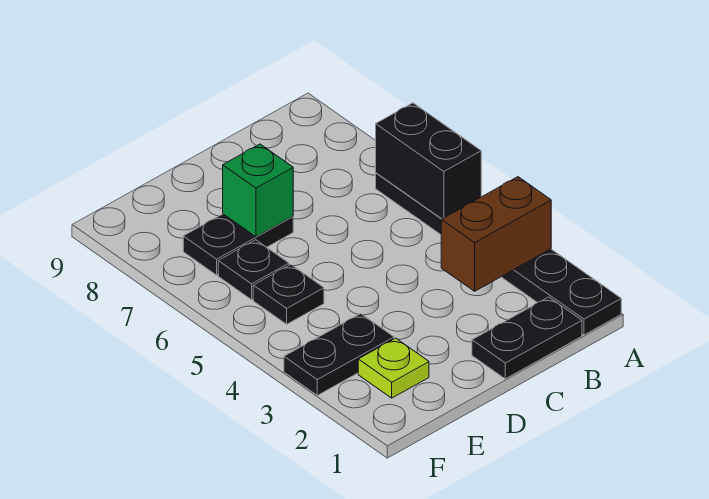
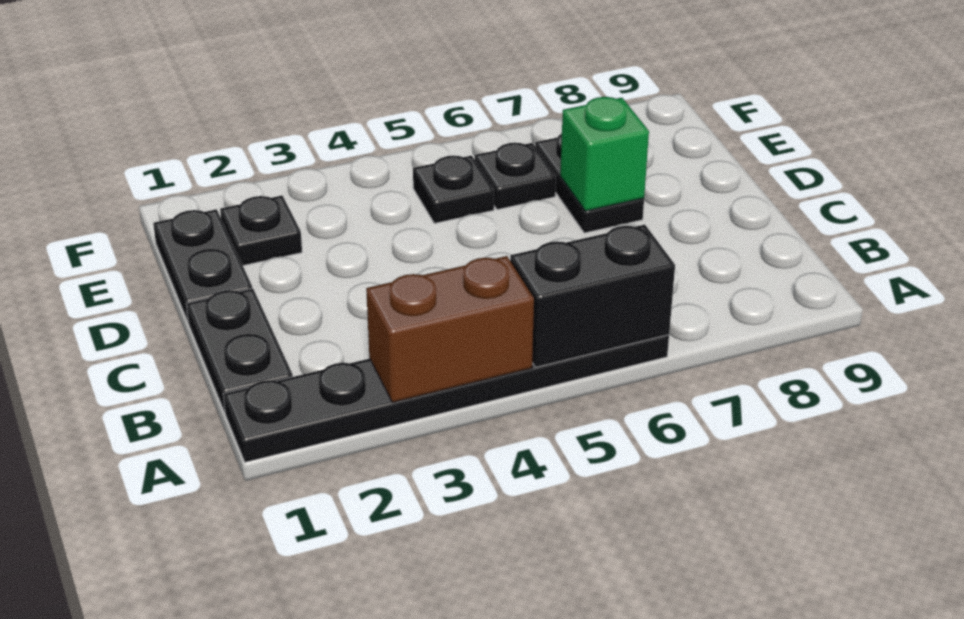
brown 1x2 brick [441,177,551,291] -> brown 1x2 brick turned to [366,256,534,403]
lime 1x1 plate [358,338,429,398] -> black 1x1 plate [220,196,302,266]
black 1x2 plate [284,314,394,395] -> black 1x2 plate moved to [153,209,252,323]

